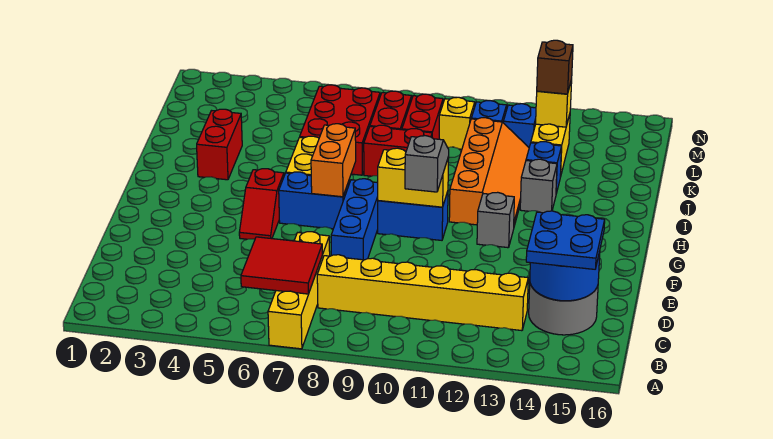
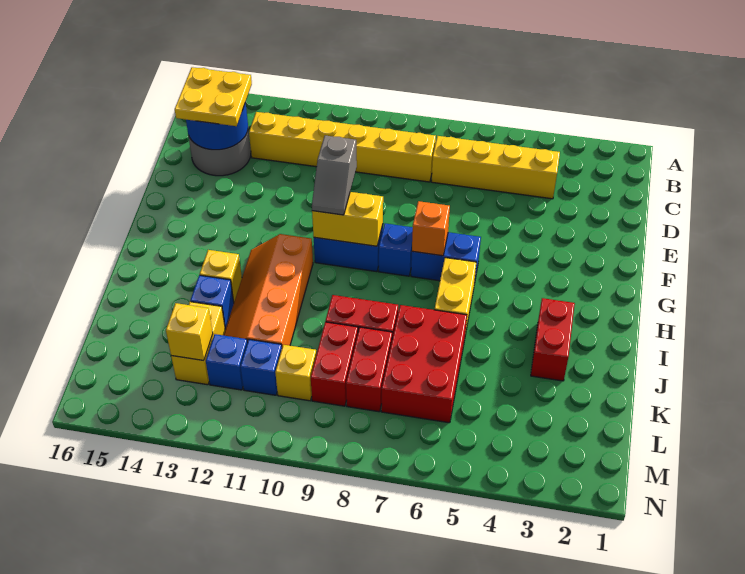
yellow 1x4 brick [268,232,330,349] -> yellow 1x4 brick turned to [431,136,560,199]
red 2x2 tile [241,237,322,294] -> none
blue 2x2 plate [526,211,605,269] -> yellow 2x2 plate [175,67,252,126]
blue 1x3 brick [331,179,378,260] -> blue 1x1 brick [379,223,413,276]
red 1x2 slope [239,169,284,239] -> none
orange 1x2 brick [311,124,356,197] -> orange 1x1 brick [412,201,450,256]
grey 1x1 brick [477,192,514,248] -> none
grey 1x1 brick [520,159,557,213] -> yellow 1x1 brick [200,250,242,302]
brown 1x1 brick [537,40,573,94] -> none

